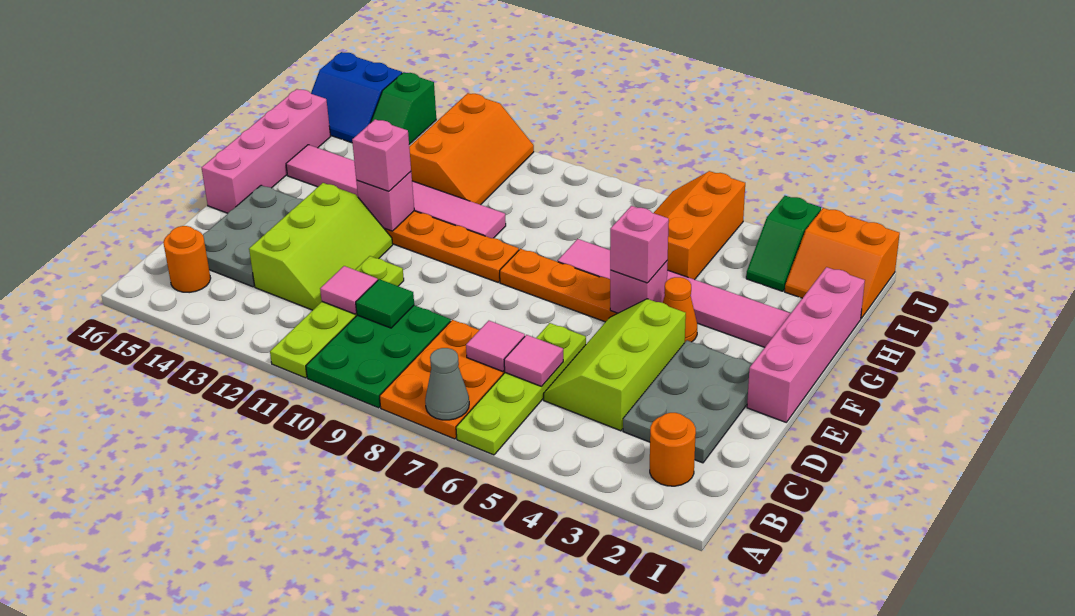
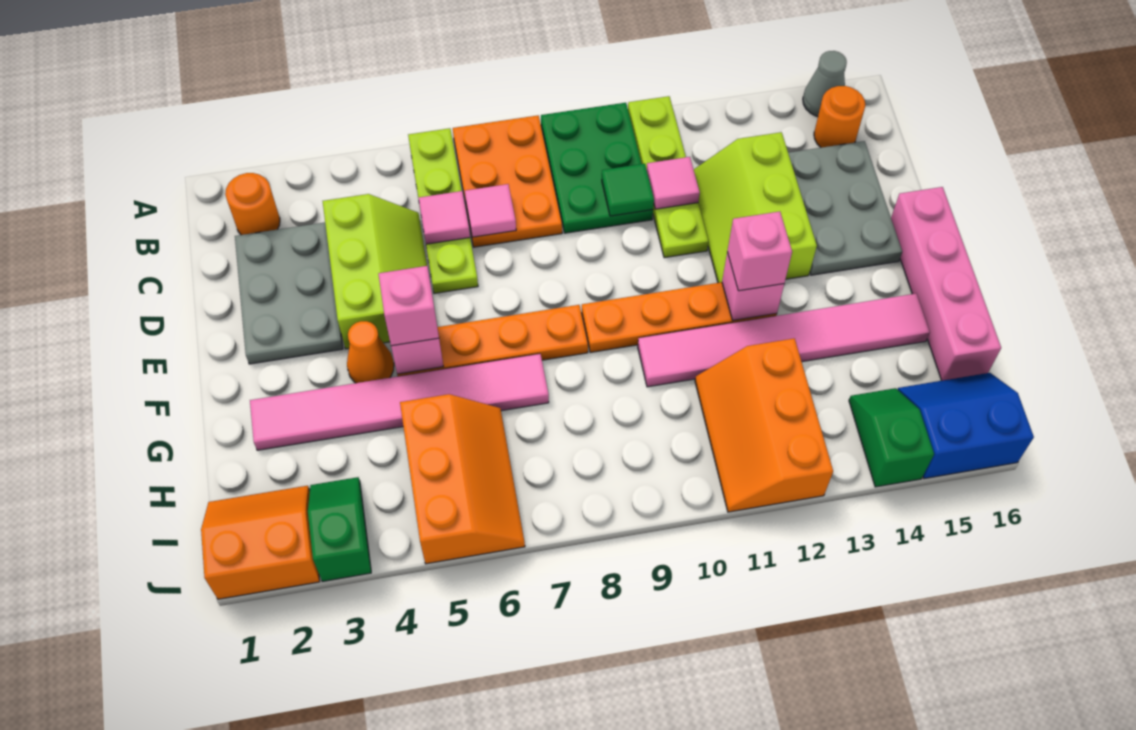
grey 1x1 cone [425,348,469,420] -> grey 1x1 cone moved to [803,51,847,117]
pink 1x4 brick [747,267,865,422] -> none

